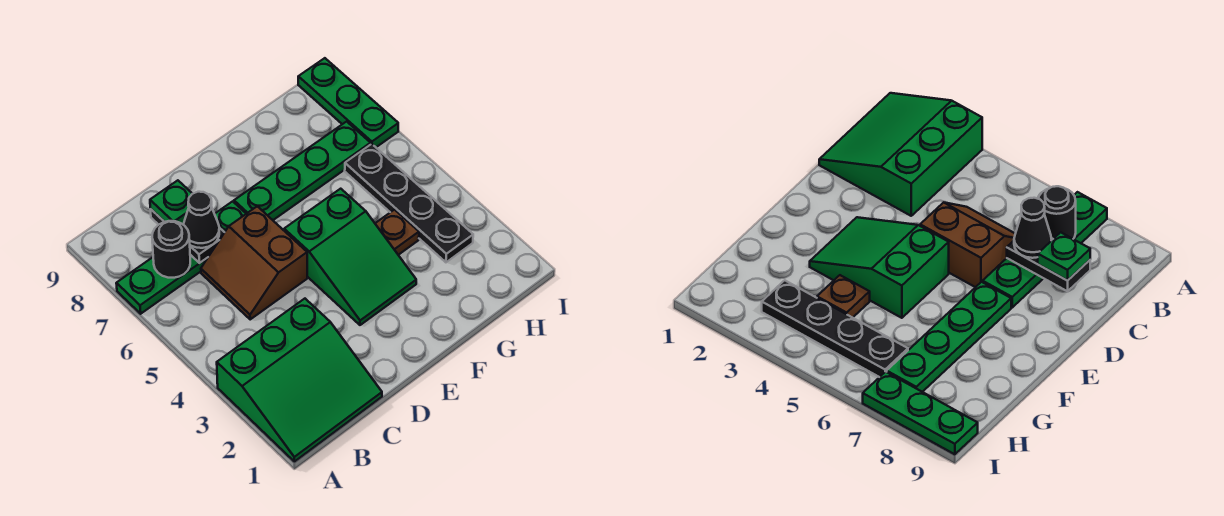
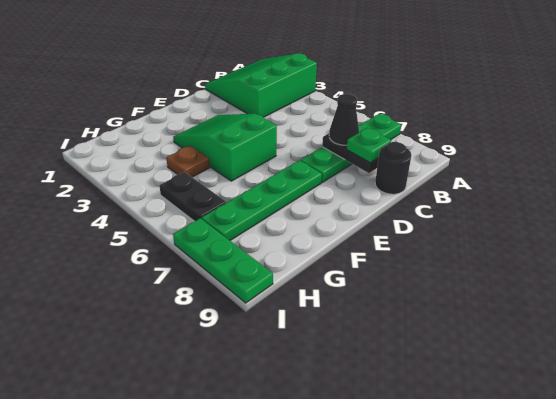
black 1x1 round brick [152,221,190,278] -> black 1x1 round brick moved to [375,142,411,194]
brown 2x2 slope [201,206,307,319] -> none
black 1x4 plate [345,144,473,262] -> black 1x2 plate [159,172,226,221]

